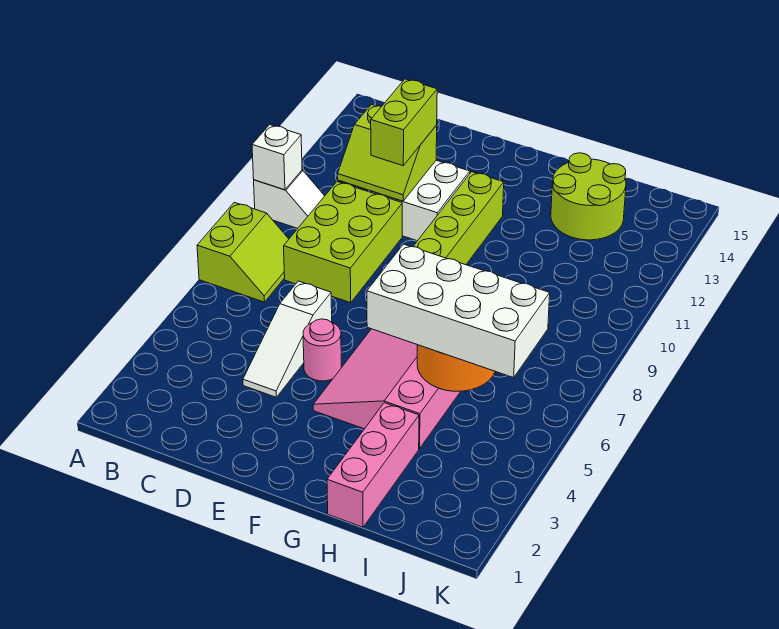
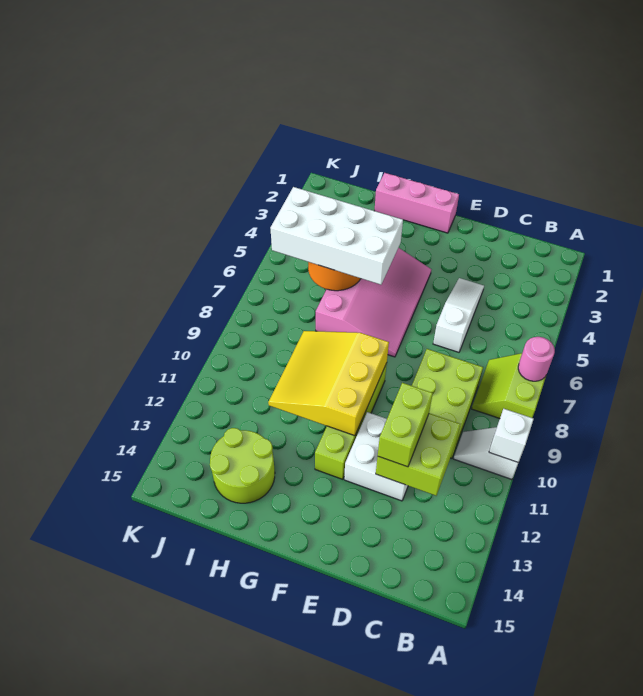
lime 2x2 slope [338,105,437,201] -> lime 2x2 brick [376,413,460,496]
pink 1x1 round brick [303,319,341,381] -> pink 1x1 round brick moved to [518,337,555,381]
none -> yellow 3x3 slope [268,331,389,436]
pink 1x3 brick [327,403,419,527] -> pink 1x3 brick turned to [375,173,459,233]

